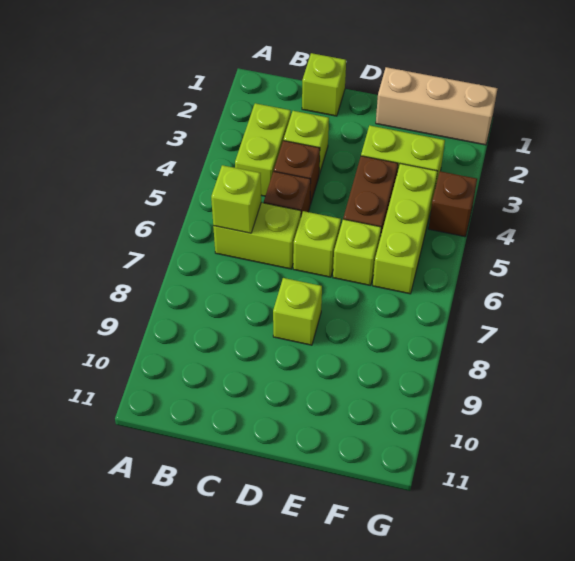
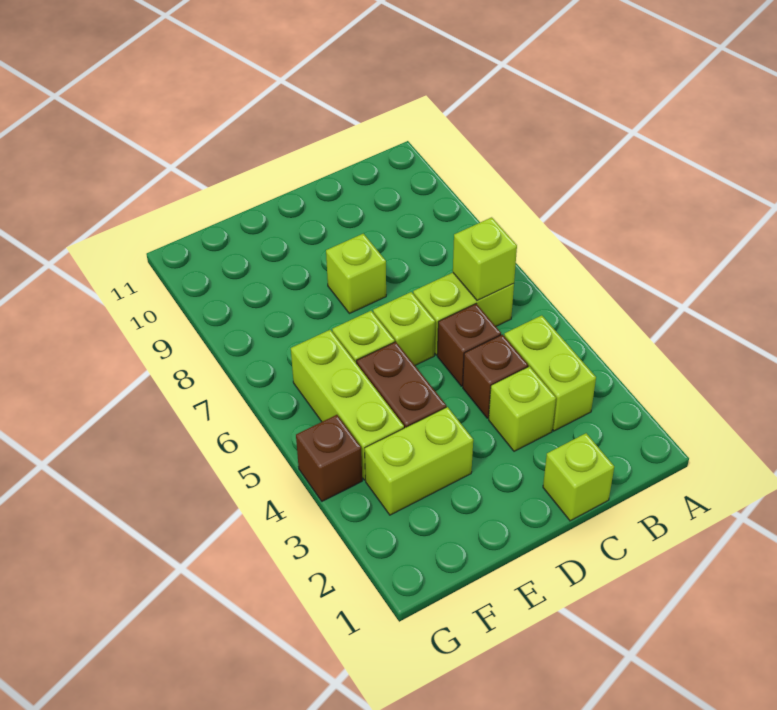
tan 1x3 brick [376,67,498,145] -> none

